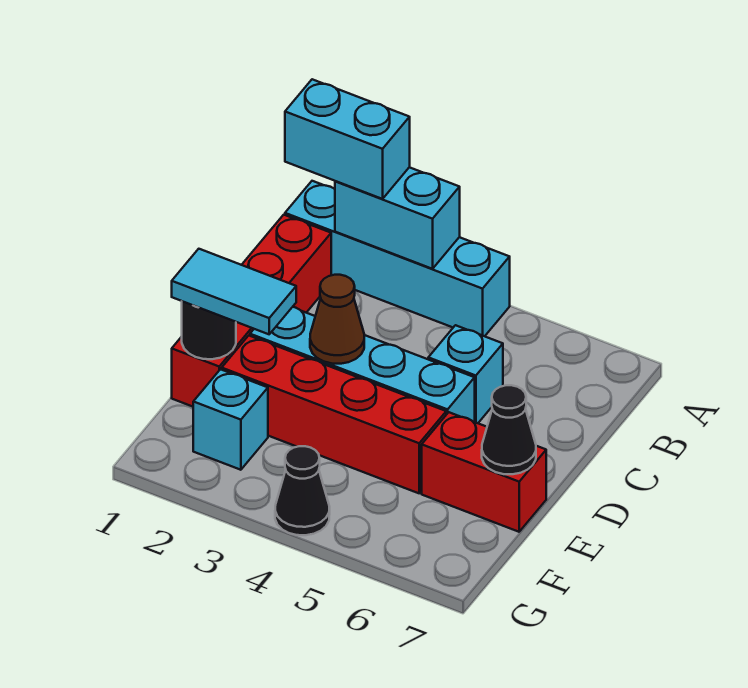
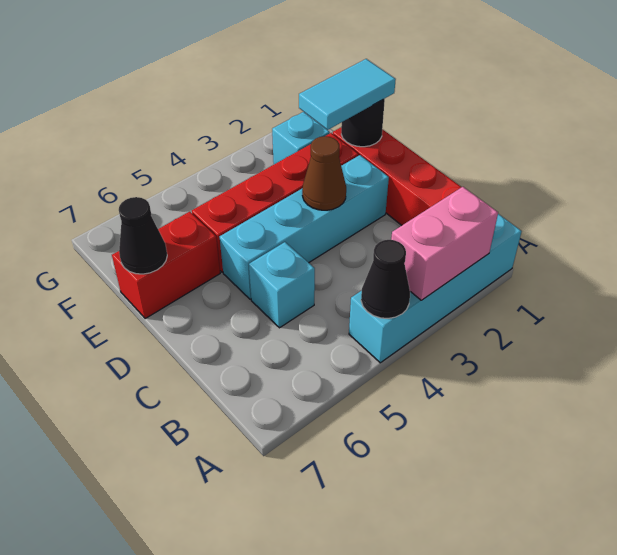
cyan 1x2 brick [285,79,410,199] -> none
cyan 1x2 brick [335,167,460,269] -> pink 1x2 brick [391,187,498,300]
black 1x1 cone [275,446,330,535] -> black 1x1 cone moved to [361,240,410,318]

